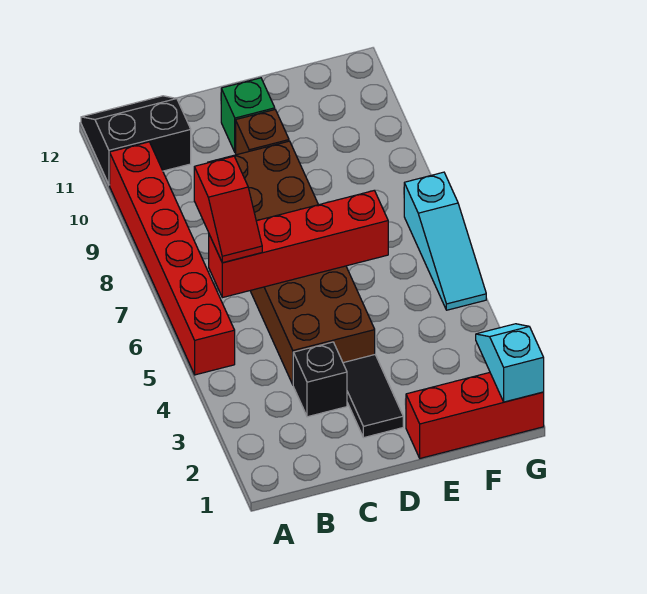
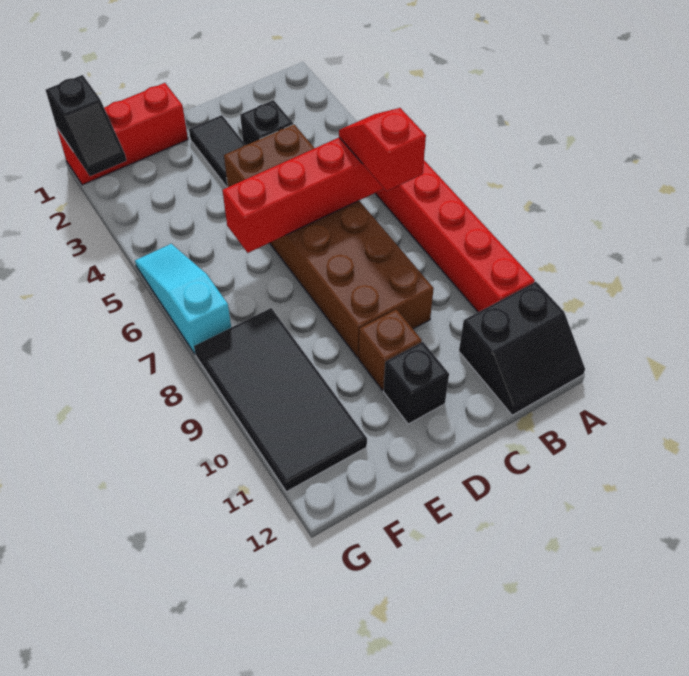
green 1x1 brick [221,78,275,153] -> black 1x1 brick [384,342,449,424]
none -> black 2x4 tile [194,308,367,492]
cyan 1x2 slope [476,324,544,402] -> black 1x2 slope [46,75,127,176]

